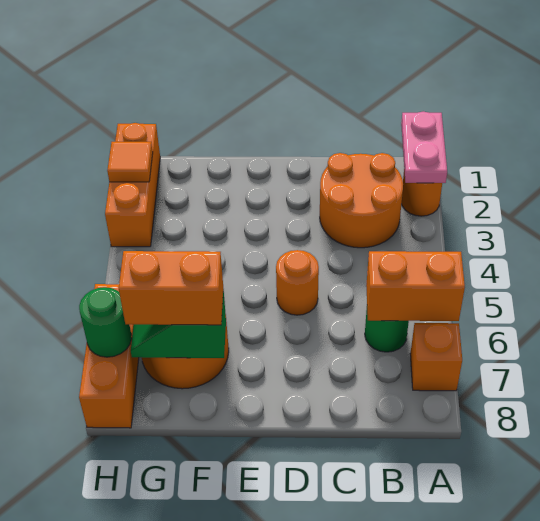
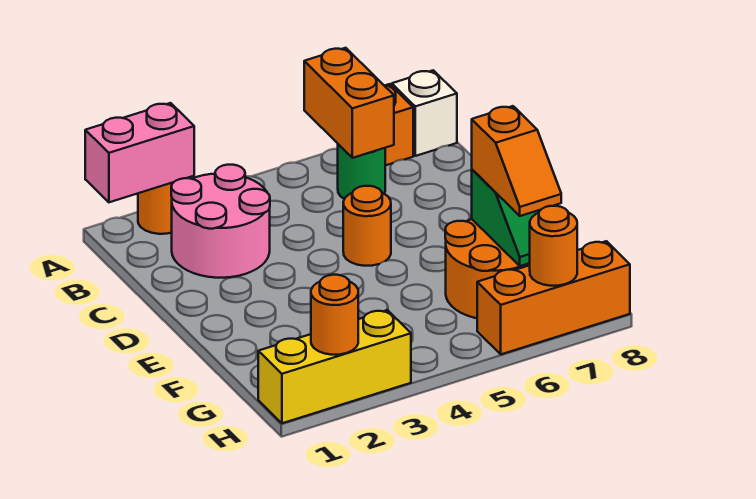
pink 1x2 plate [401,112,447,183] -> pink 1x2 brick [85,103,194,202]
none -> white 1x1 brick [392,70,457,156]
orange 2x2 round brick [320,153,403,248] -> pink 2x2 round brick [171,165,270,278]
orange 1x2 brick [119,251,223,325] -> orange 1x2 slope [472,106,561,216]
orange 1x3 brick [105,123,160,247] -> yellow 1x3 brick [258,310,411,423]
orange 1x1 tile [107,142,153,182] -> orange 1x1 round brick [311,275,358,355]
green 1x1 round brick [79,287,132,357] -> orange 1x1 round brick [530,206,577,286]

